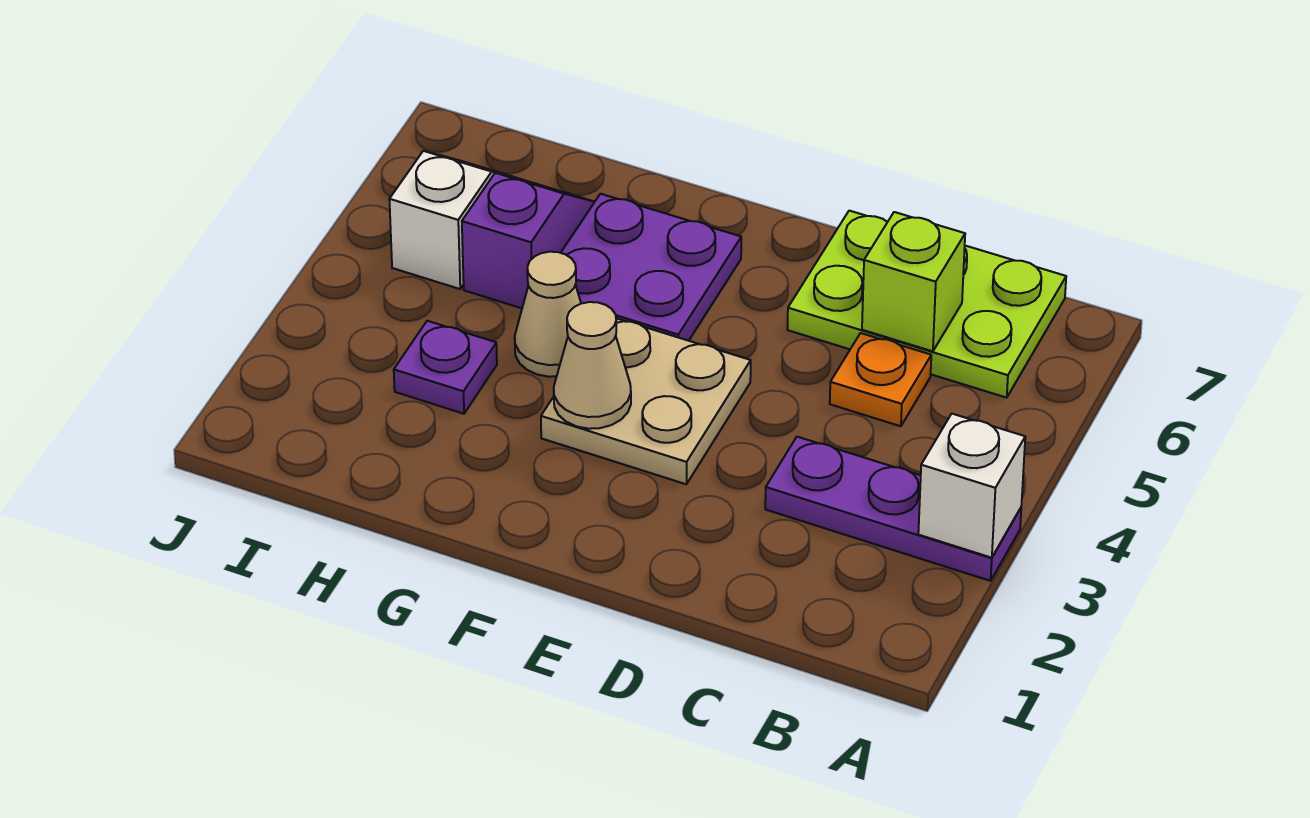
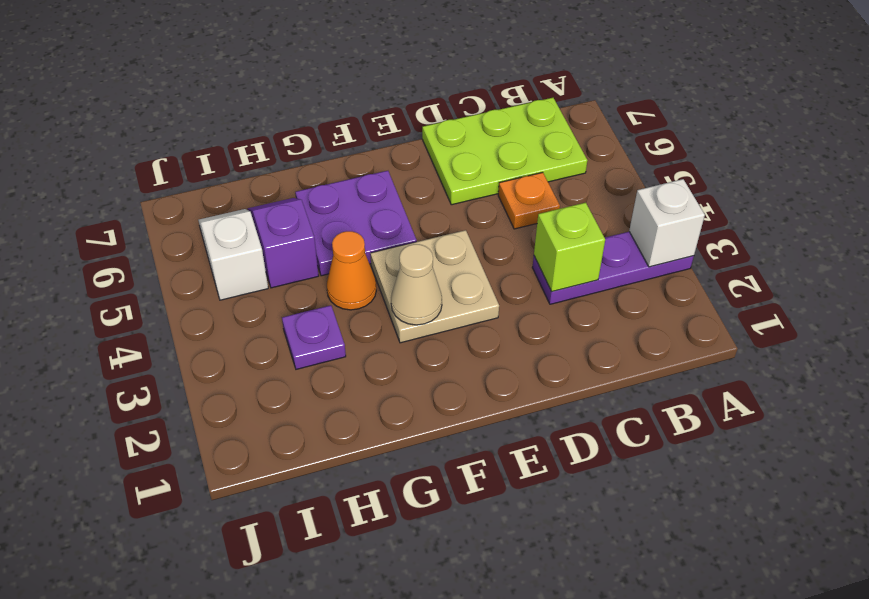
lime 1x1 brick [862,212,965,351] -> lime 1x1 brick moved to [534,203,605,291]
tan 1x1 cone [515,252,581,377] -> orange 1x1 cone [327,231,376,310]

